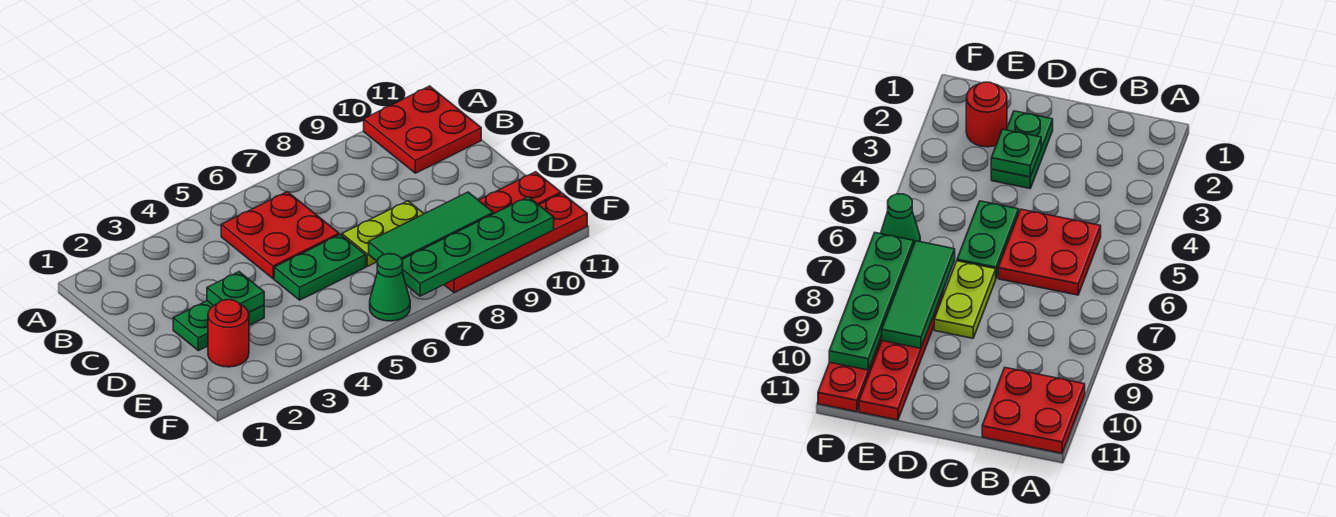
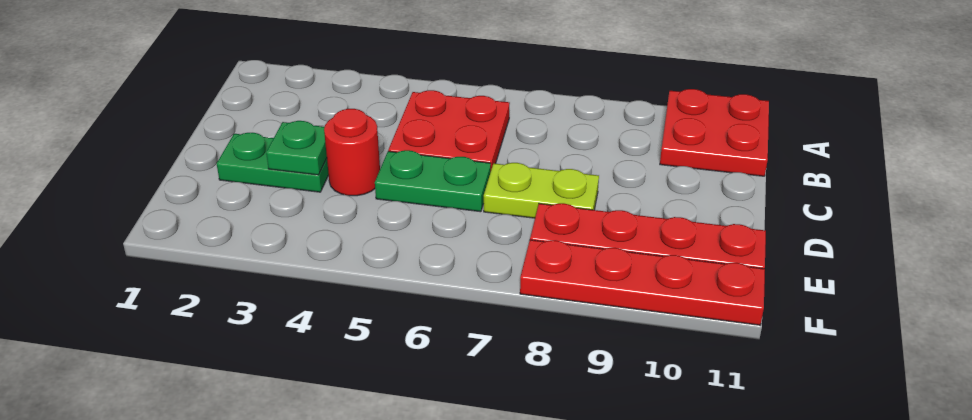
red 1x1 round brick [208,300,249,367] -> red 1x1 round brick moved to [324,109,380,196]
green 1x3 tile [369,192,493,261] -> none
green 1x1 cone [370,254,410,321] -> none
green 1x4 plate [402,197,554,296] -> none

